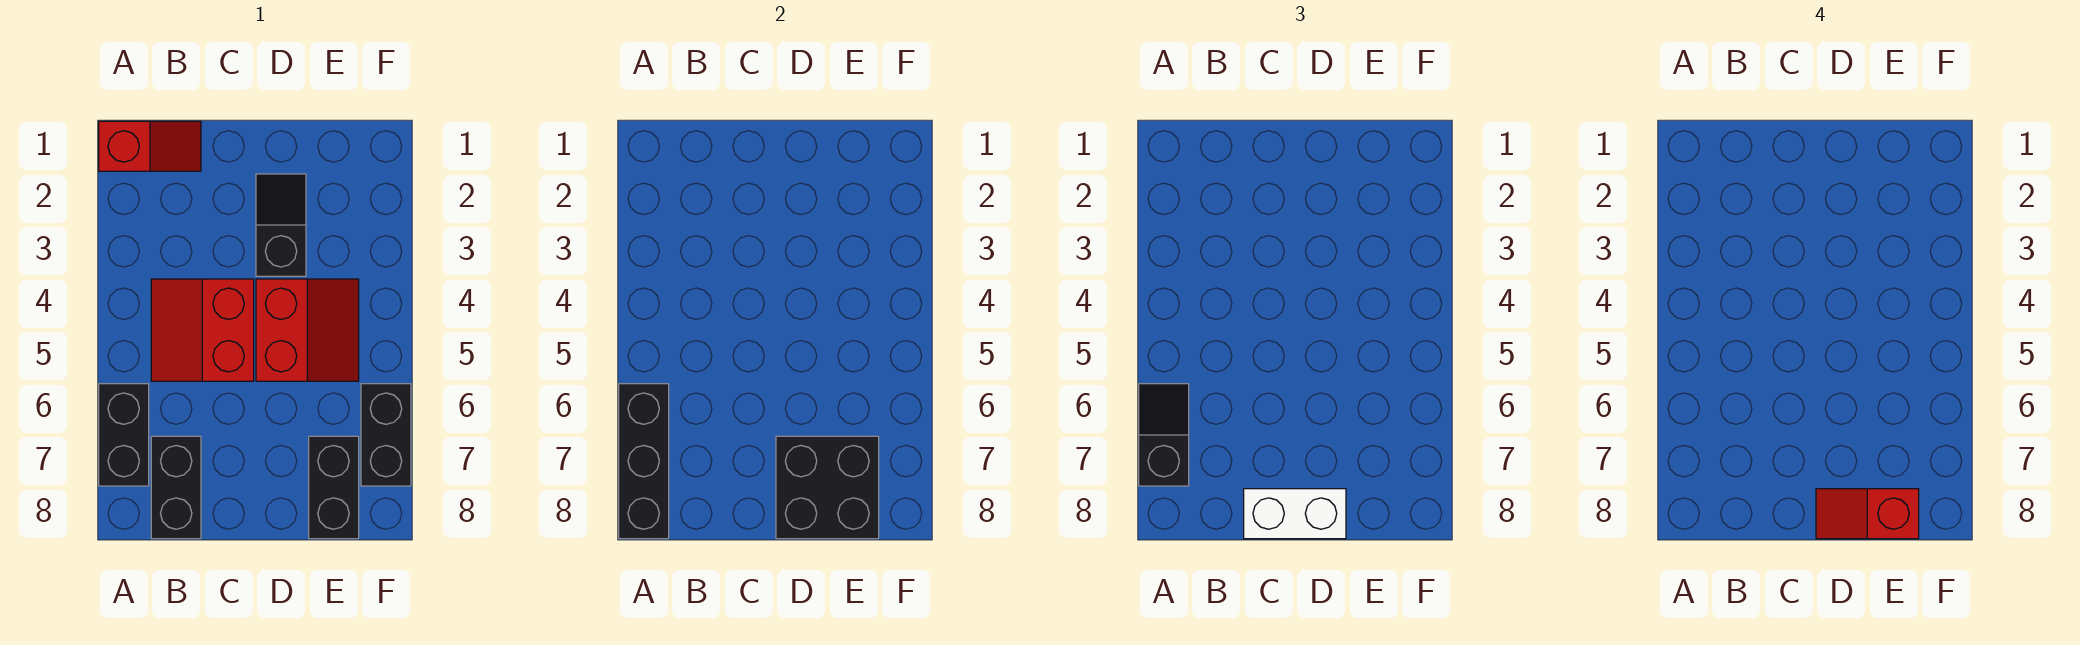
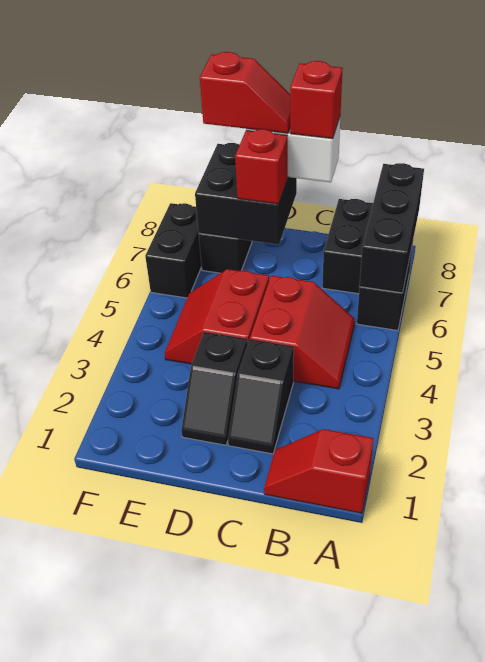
black 1x2 slope [1139,384,1189,486] -> black 1x2 slope moved to [228,339,294,454]
none -> red 1x1 brick [290,61,343,139]
none -> red 1x1 brick [235,129,288,204]

